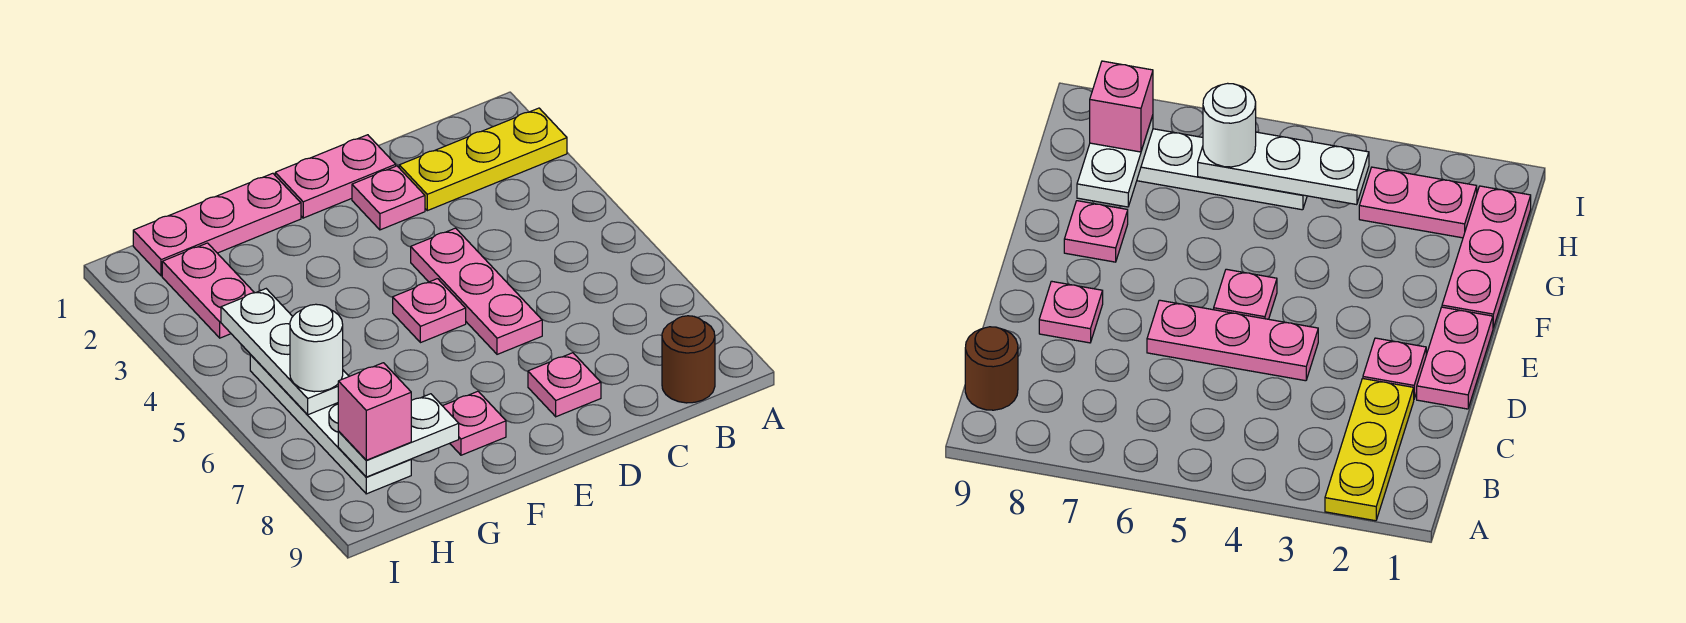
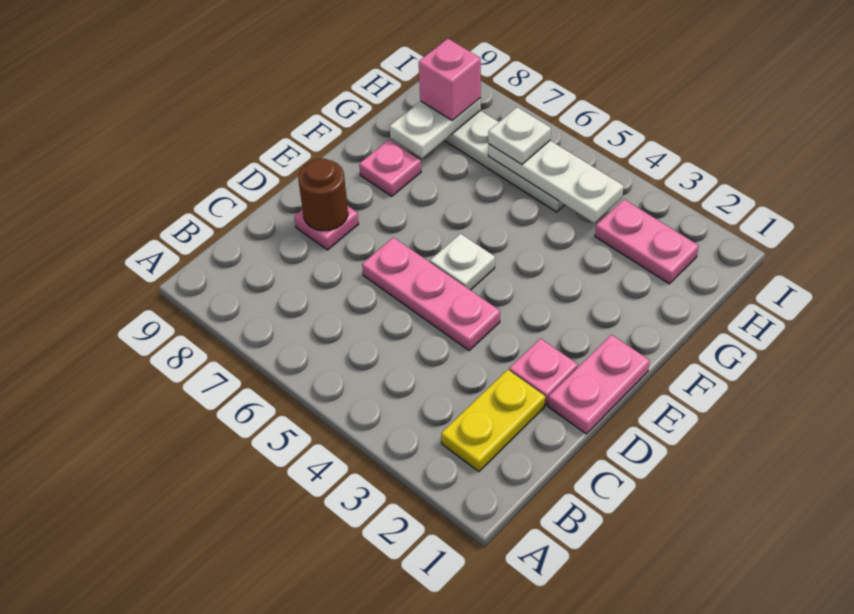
yellow 1x3 plate [399,108,567,211] -> yellow 1x2 plate [441,370,545,472]
brown 1x1 round brick [662,316,715,403] -> brown 1x1 round brick moved to [298,158,348,231]
pink 1x1 plate [393,279,466,343] -> white 1x1 plate [430,234,495,290]
pink 1x3 plate [133,173,301,276] -> none
white 1x1 round brick [290,304,343,392] -> white 1x1 plate [488,107,551,164]

